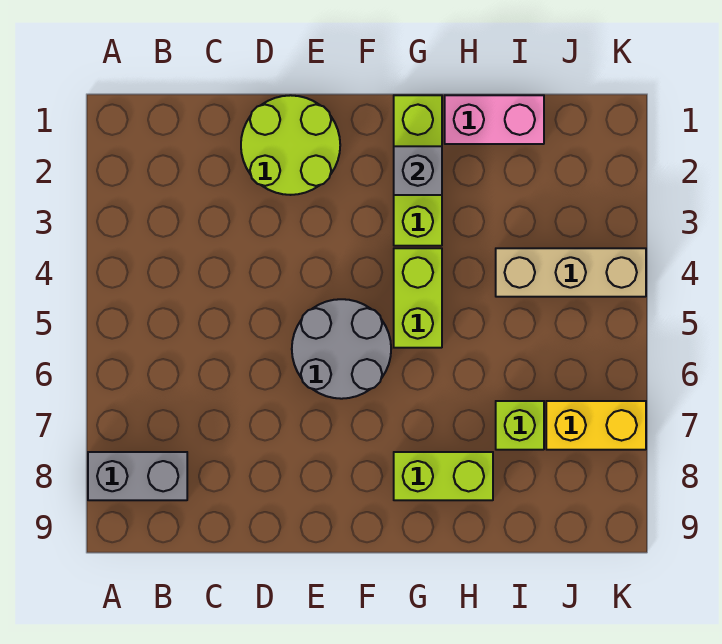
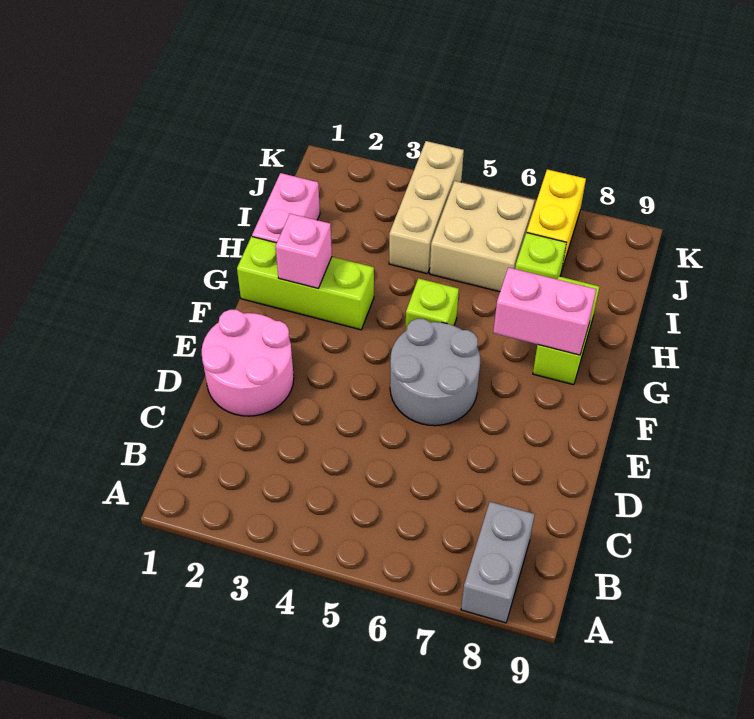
lime 2x2 round brick [241,95,340,195] -> pink 2x2 round brick [202,310,294,416]
grey 1x1 brick [394,146,442,195] -> pink 1x1 brick [275,214,332,288]
lime 1x2 brick [394,248,442,348] -> lime 1x1 brick [405,278,459,331]
none -> pink 1x2 brick [493,267,596,355]
none -> tan 2x2 brick [430,181,535,292]

